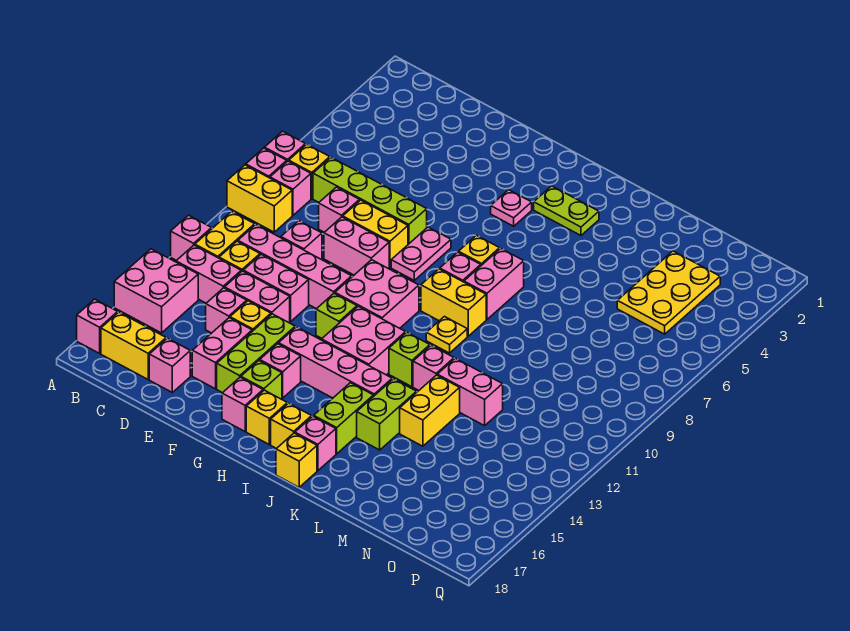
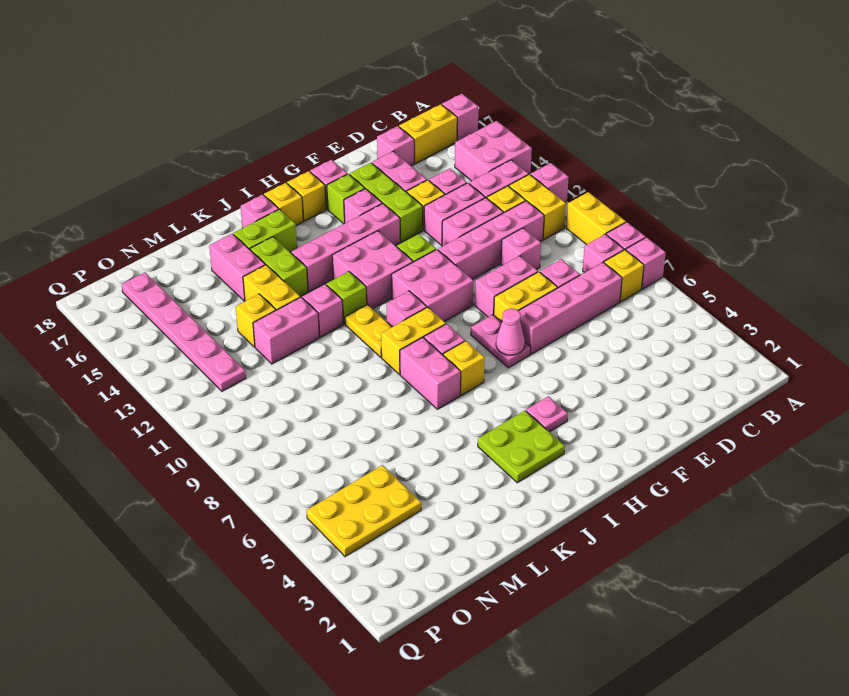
yellow 1x2 brick [227,165,292,232] -> yellow 1x2 brick turned to [566,192,626,245]
lime 1x4 brick [313,158,427,244] -> pink 1x4 brick [519,262,622,354]
none -> pink 1x1 cone [496,309,525,355]
lime 1x2 plate [534,186,599,235] -> lime 2x2 plate [478,410,565,483]
none -> pink 1x1 brick [387,291,427,327]
yellow 1x1 plate [426,317,467,353] -> yellow 1x2 plate [345,304,392,357]
lime 1x2 brick [314,383,373,454] -> lime 1x2 brick turned to [233,209,297,252]
yellow 1x1 brick [276,433,317,487] -> yellow 1x1 brick moved to [236,294,276,347]
none -> pink 1x2 brick [209,234,265,301]
yellow 2x3 plate [617,251,720,334] -> yellow 2x3 plate turned to [307,465,421,557]
none -> pink 1x6 plate [122,272,246,391]

